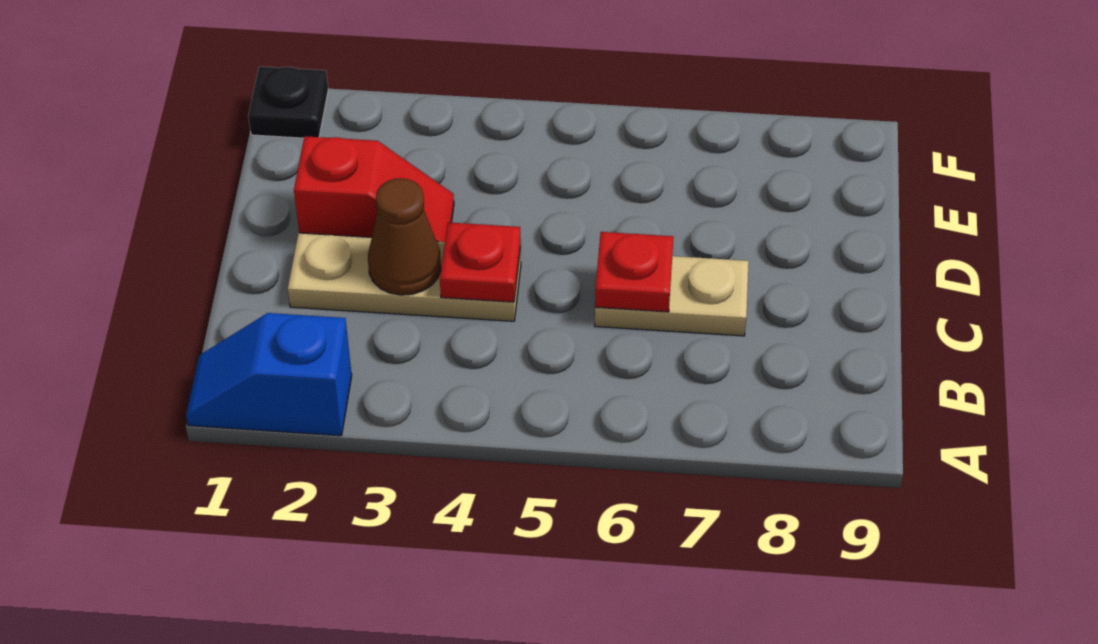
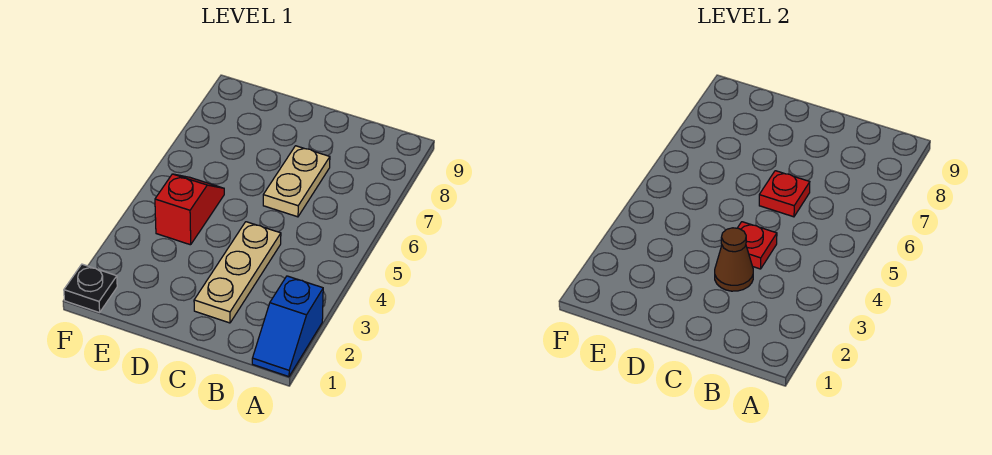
red 1x2 slope [294,136,454,242] -> red 1x2 slope moved to [155,174,224,245]

